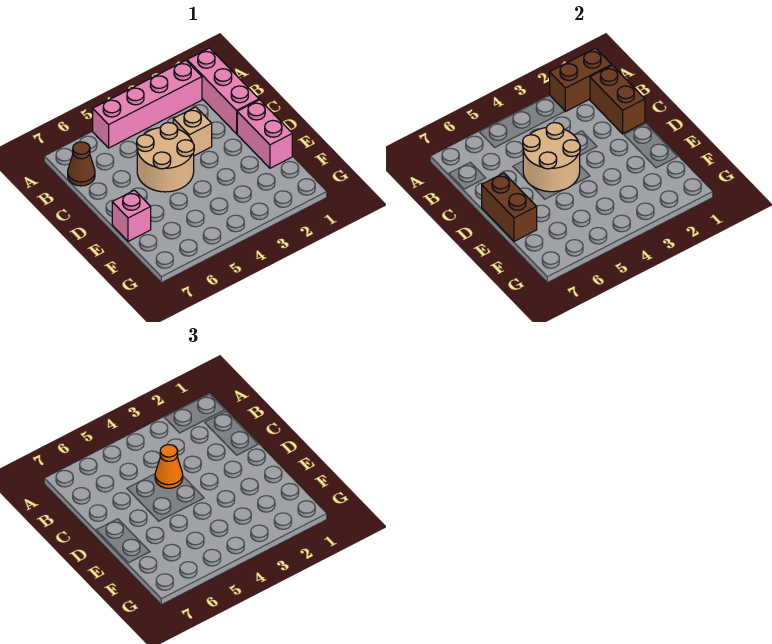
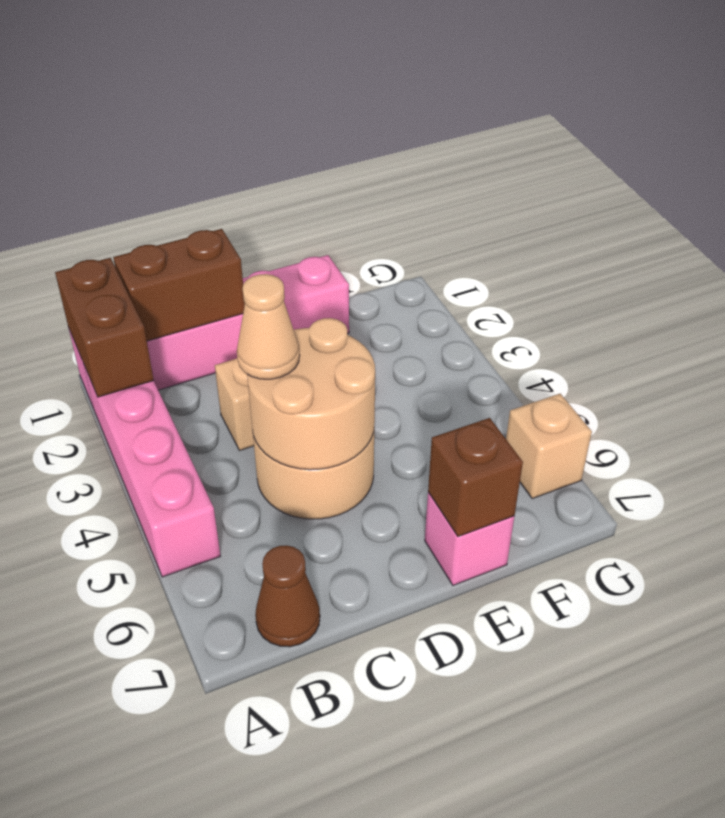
orange 1x1 cone [155,445,183,488] -> tan 1x1 cone [237,274,300,379]
brown 1x2 brick [482,173,537,241] -> brown 1x1 brick [428,418,523,536]
none -> tan 1x1 brick [506,394,592,499]

